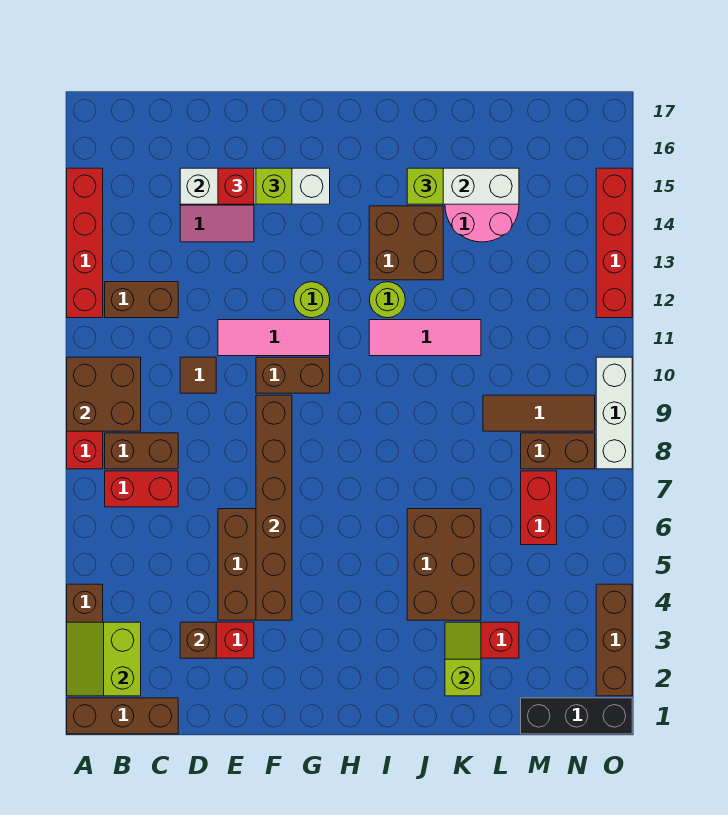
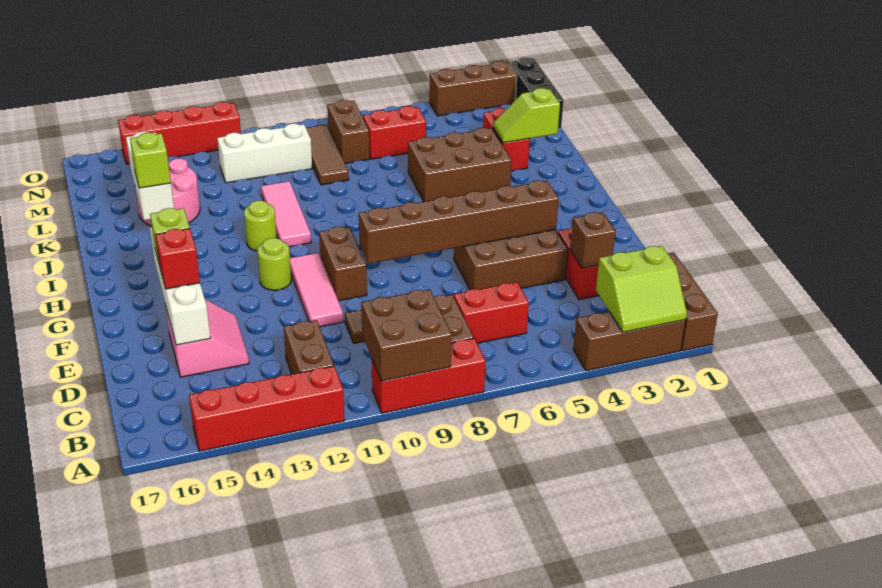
red 1x2 brick [105,471,178,507] -> red 1x2 brick turned to [454,282,529,343]
brown 2x2 brick [369,206,443,280] -> none
white 1x3 brick [596,357,632,469] -> white 1x3 brick moved to [217,124,312,183]

